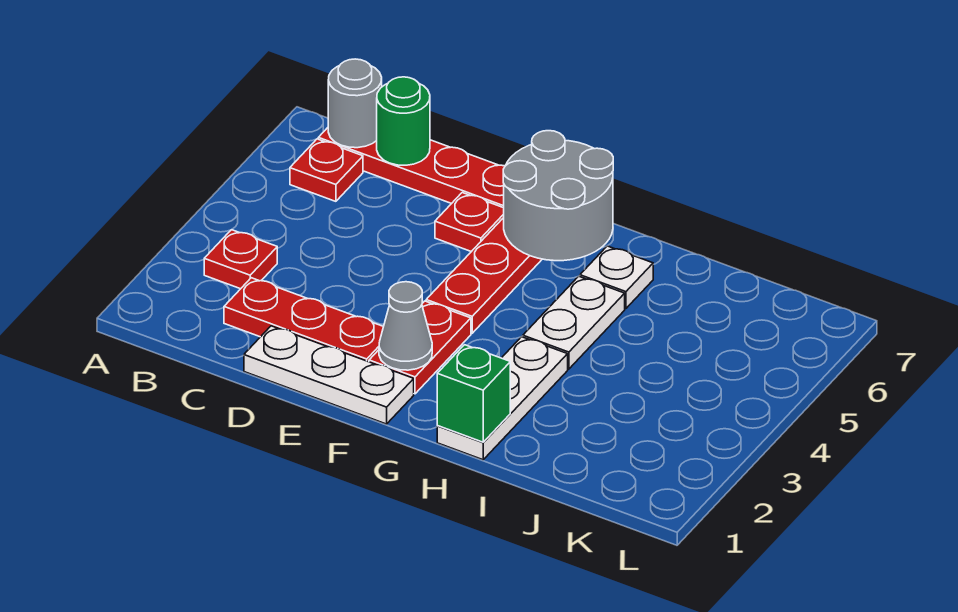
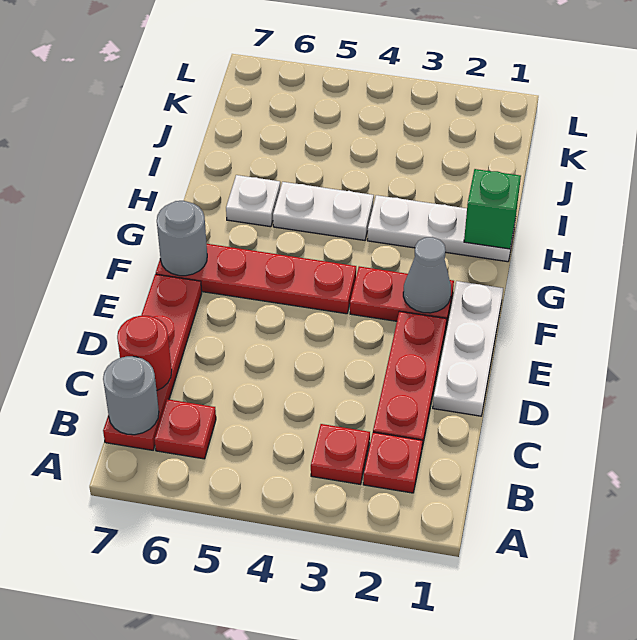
green 1x1 round brick [377,77,430,165] -> red 1x1 round brick [117,316,172,391]
red 1x1 plate [435,193,504,252] -> red 1x1 plate moved to [363,432,422,493]
grey 2x2 round brick [503,131,613,261] -> grey 1x1 round brick [157,201,207,276]

